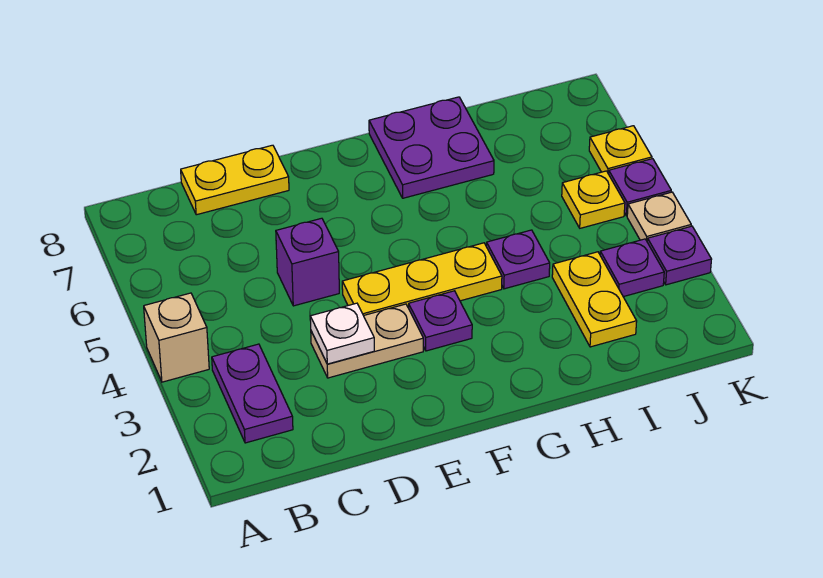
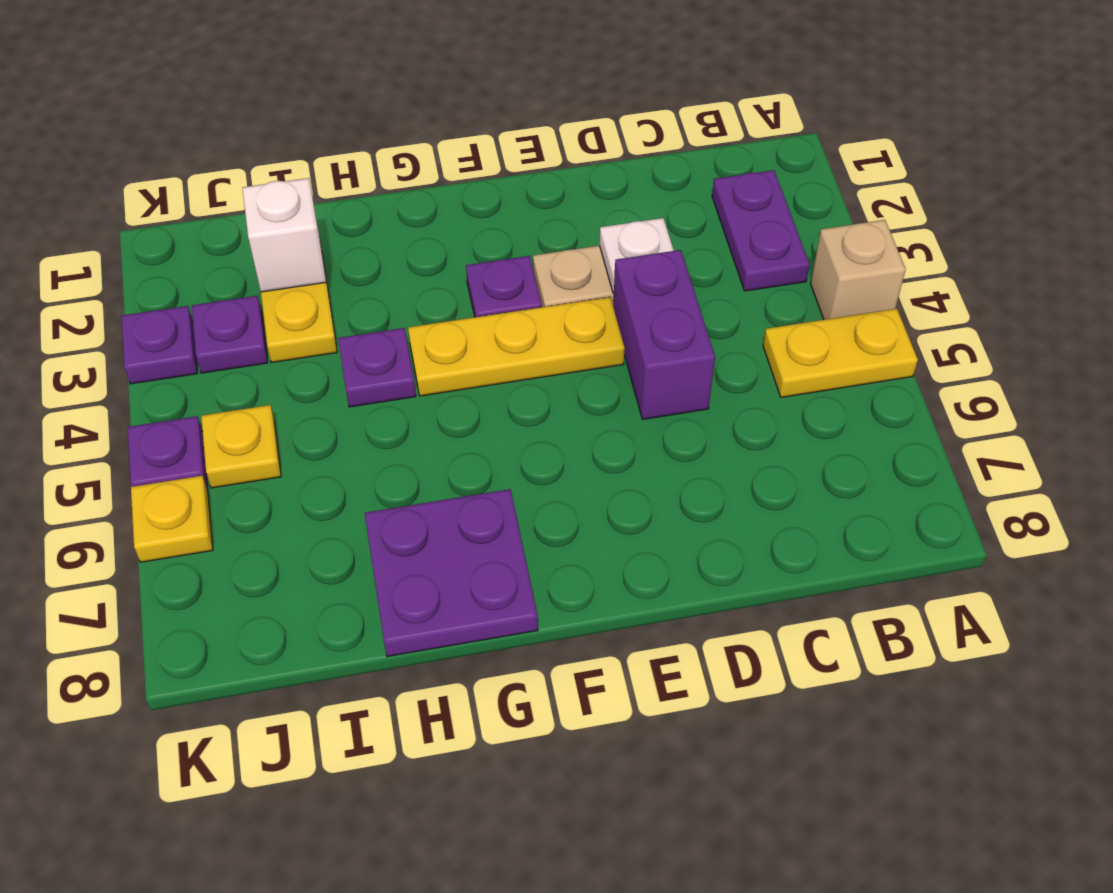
yellow 1x2 plate [181,145,289,215] -> yellow 1x2 plate moved to [763,309,918,397]
purple 1x1 brick [276,218,339,306] -> purple 1x2 brick [613,250,715,419]
none -> white 1x1 brick [242,178,326,292]
tan 1x1 plate [627,192,691,241] -> none

